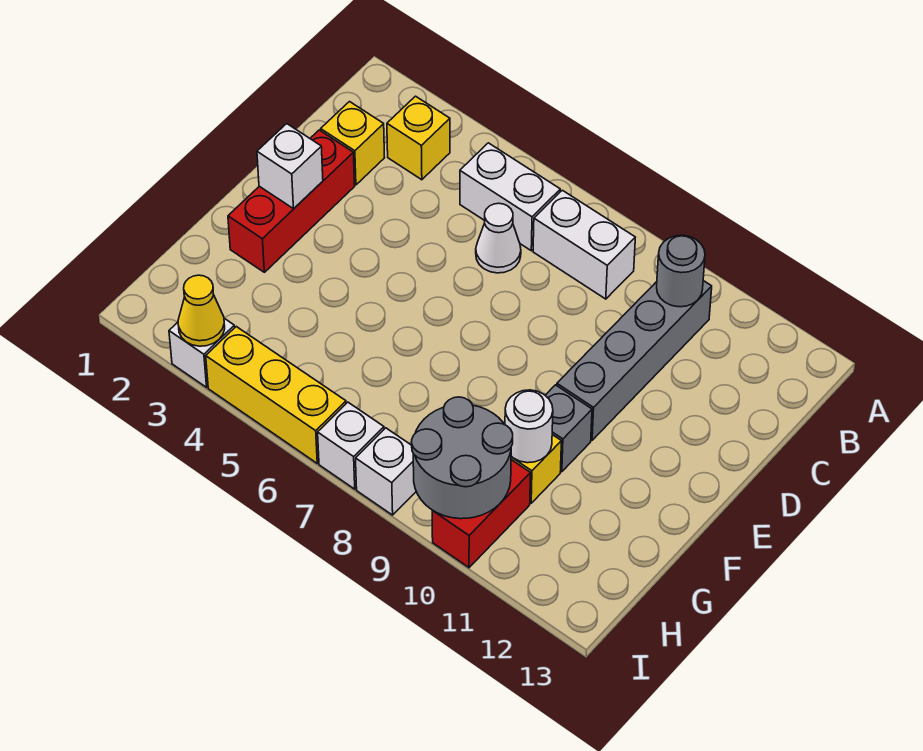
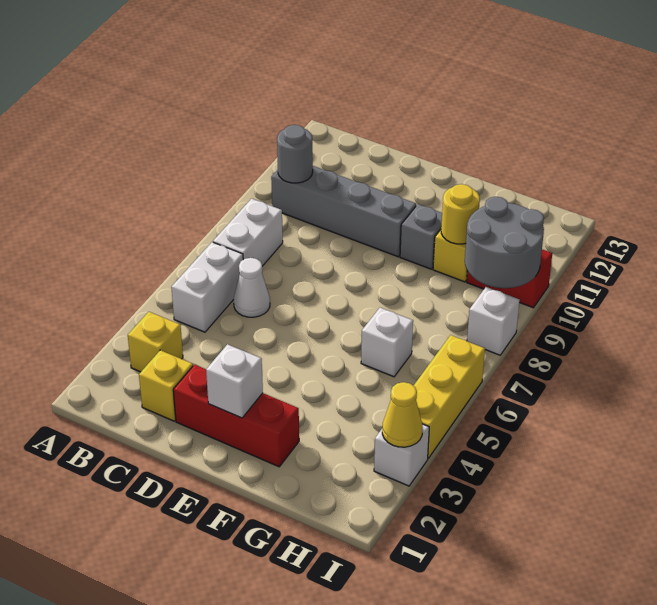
white 1x1 round brick [505,390,553,463] -> yellow 1x1 round brick [441,184,480,244]
white 1x1 brick [318,402,384,489] -> white 1x1 brick moved to [361,308,413,377]

